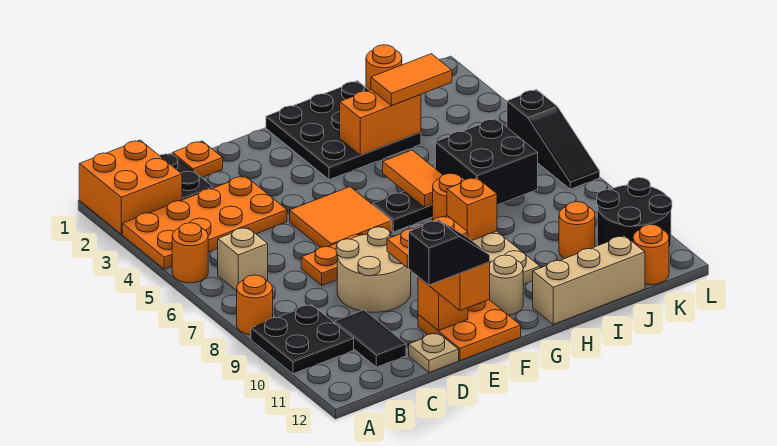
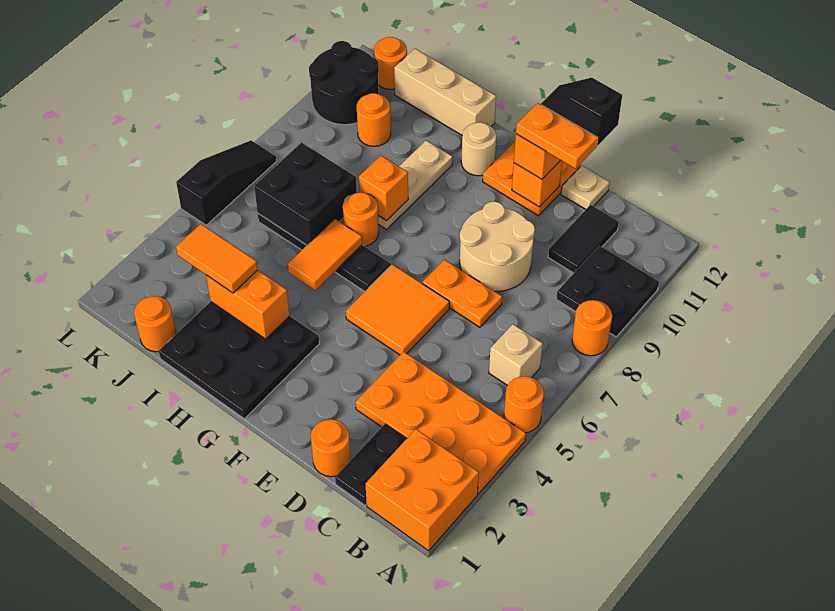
orange 1x1 plate [173,141,223,178] -> orange 1x1 round brick [311,419,351,477]

